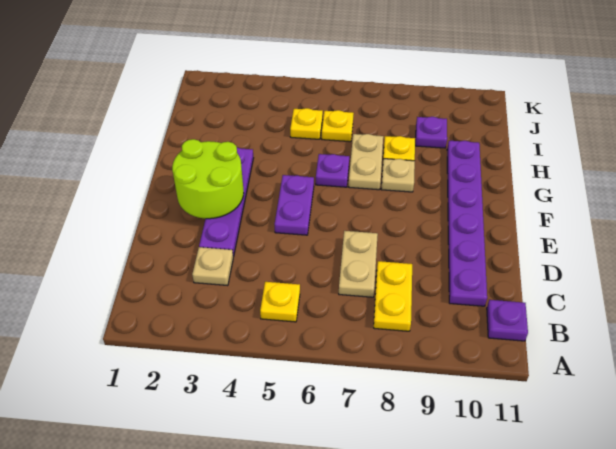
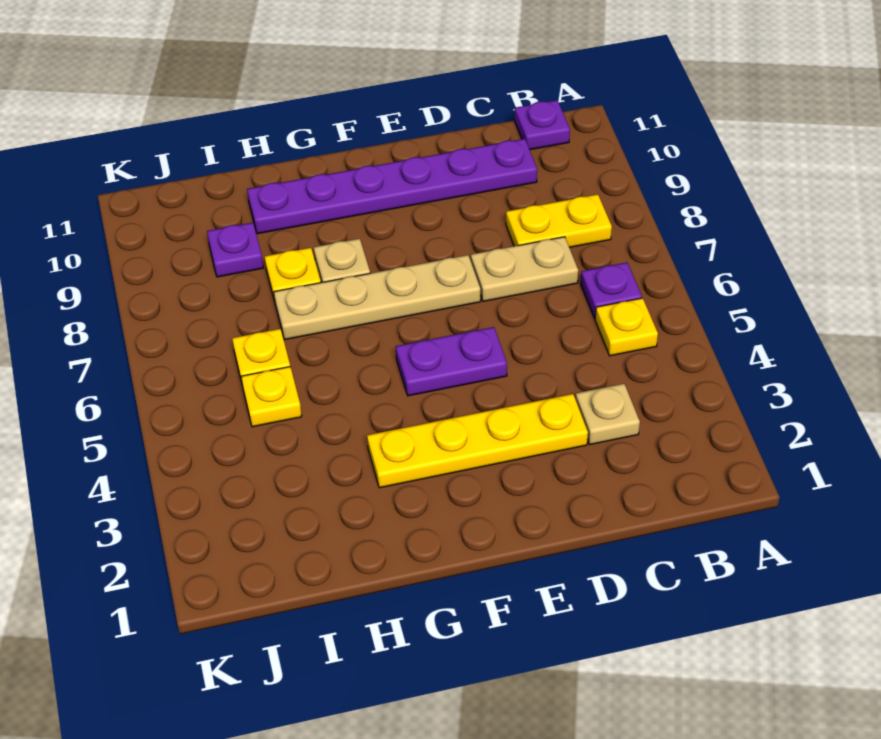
purple 1x4 plate [199,148,253,257] -> yellow 1x4 plate [367,394,588,488]
lime 2x2 round brick [172,139,244,219] -> none
purple 1x1 plate [316,154,349,187] -> purple 1x1 plate moved to [581,262,642,319]
tan 1x2 plate [349,134,383,190] -> tan 1x4 plate [274,255,481,340]

